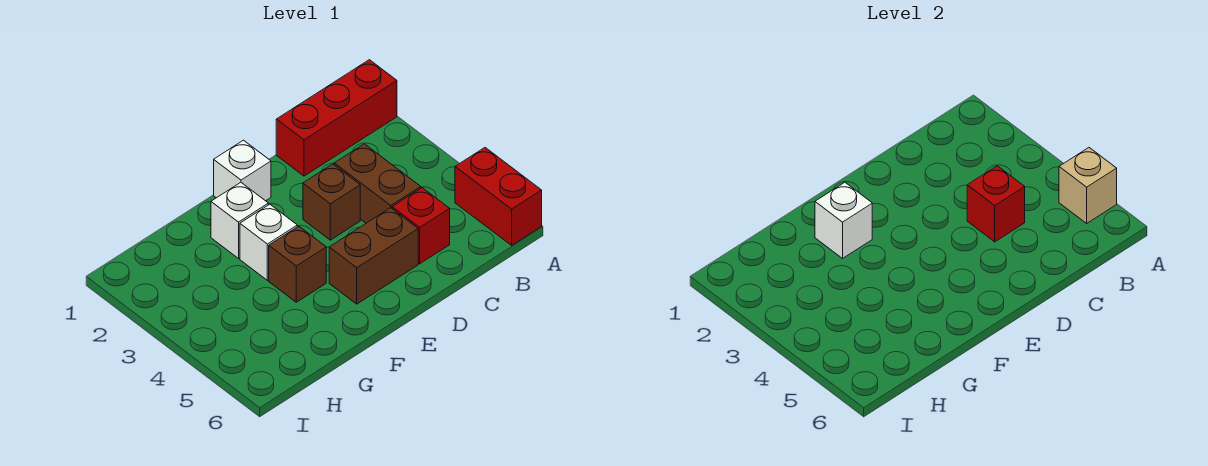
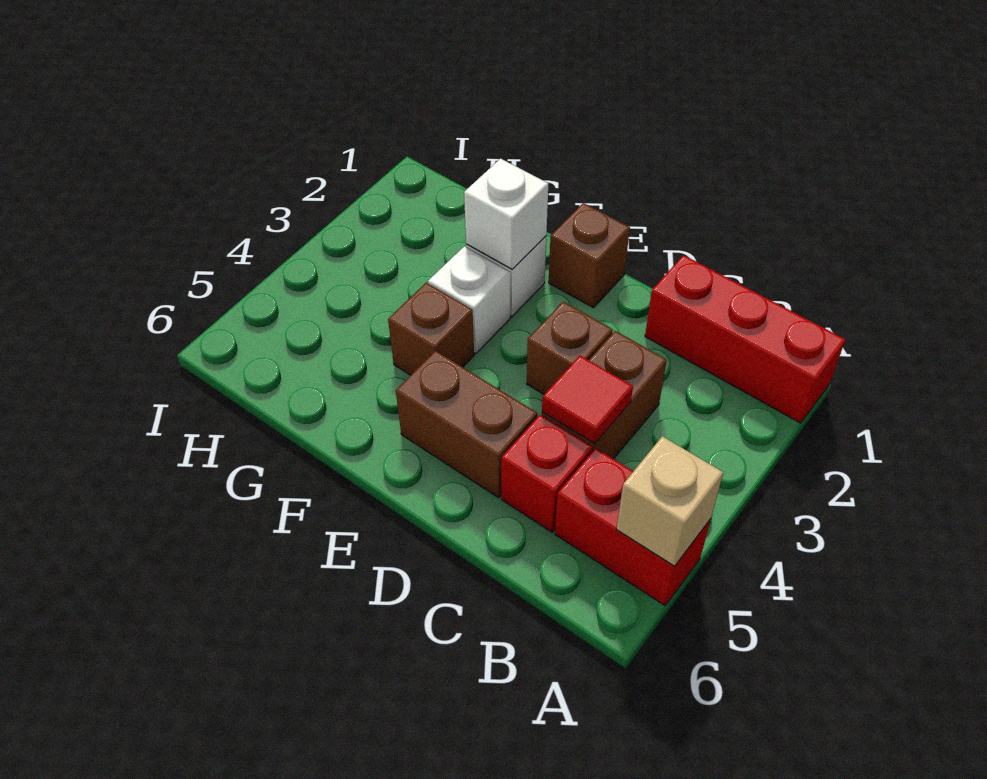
red 1x2 brick [455,148,542,245] -> red 1x2 brick turned to [555,448,711,606]
red 1x1 brick [967,166,1025,242] -> red 1x1 tile [542,356,633,444]
white 1x1 brick [214,140,271,201] -> brown 1x1 brick [549,203,630,308]

